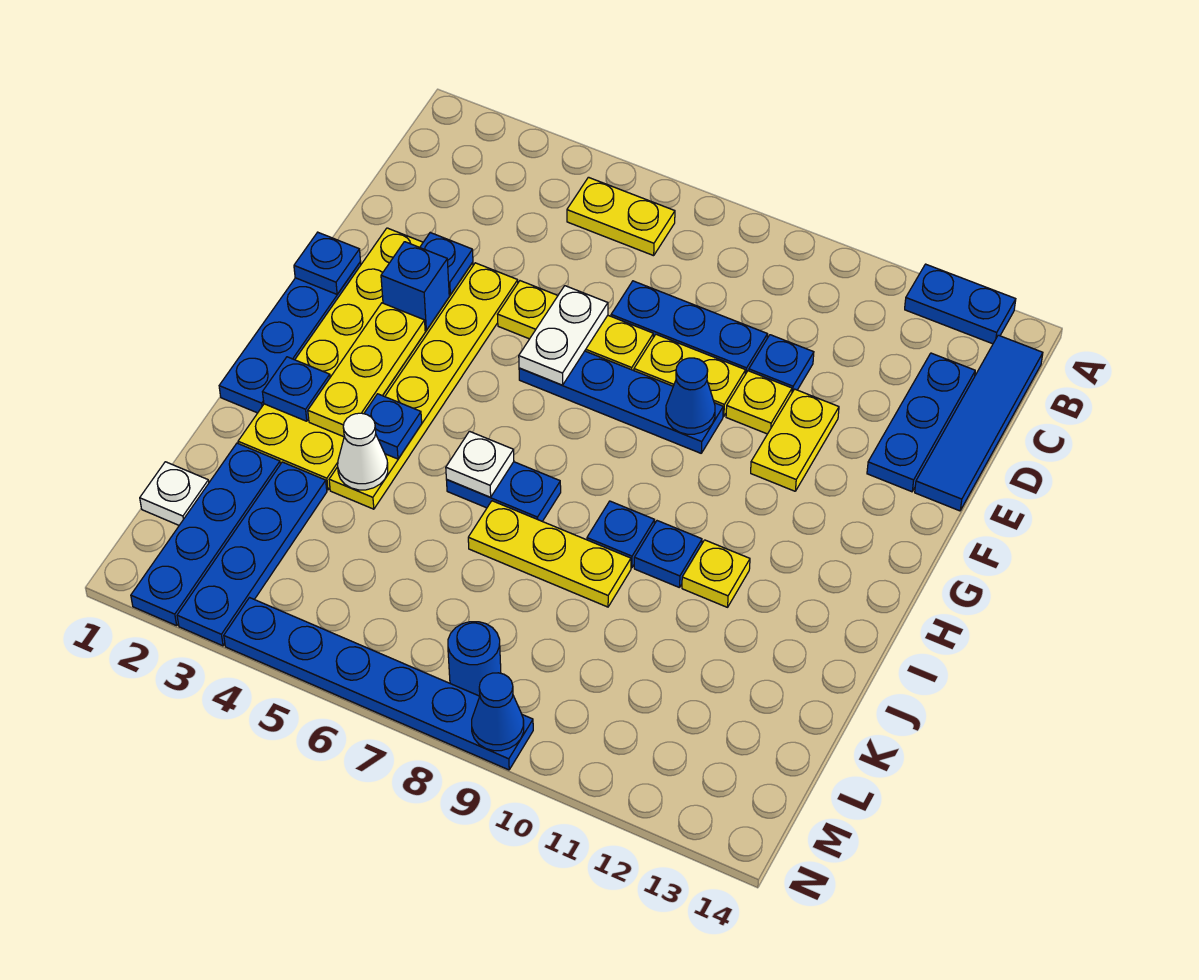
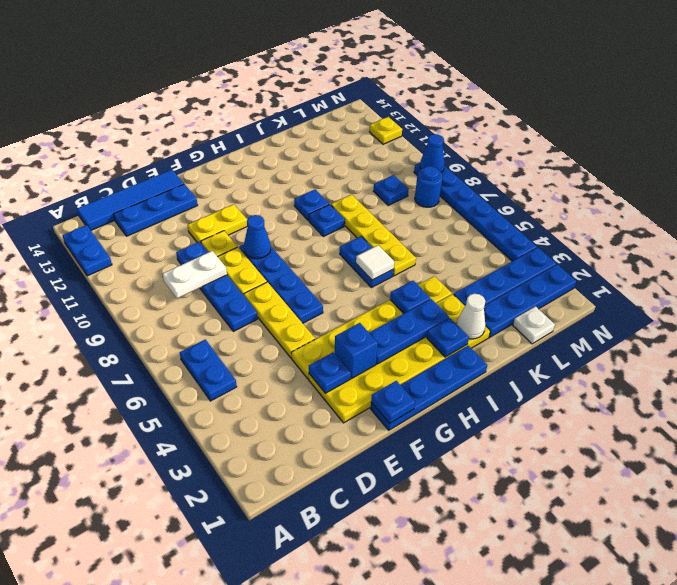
yellow 1x2 plate [567,177,675,256] -> blue 1x2 plate [180,339,237,401]
white 1x2 plate [519,286,608,385] -> white 1x2 plate moved to [163,251,227,298]
yellow 1x3 plate [308,303,425,437] -> blue 1x3 plate [369,299,449,364]
white 1x1 plate [446,431,514,497] -> white 1x1 tile [356,245,394,280]
yellow 1x1 plate [682,540,750,607] -> yellow 1x1 plate moved to [369,117,402,144]
white 1x1 cone [338,413,388,490] -> white 1x1 cone moved to [456,294,485,339]
yellow 1x3 plate [468,501,631,607] -> yellow 1x4 plate [331,194,416,276]
none -> blue 1x1 plate [374,175,409,205]

